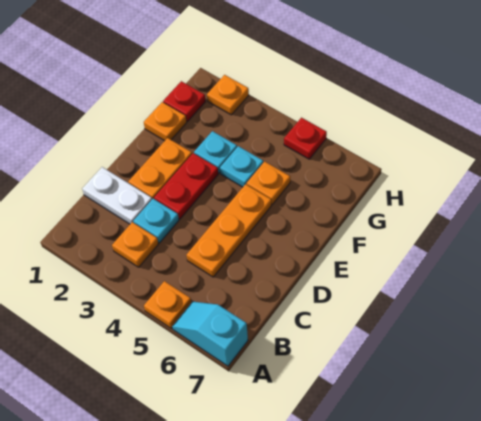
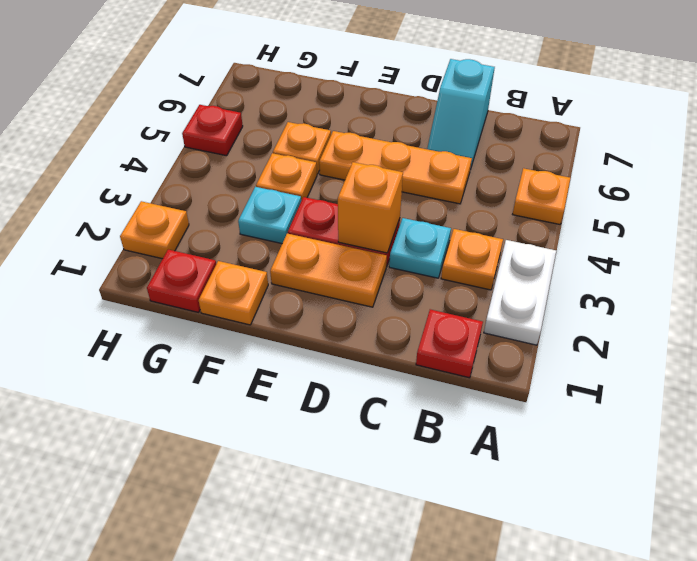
cyan 1x2 slope [172,302,248,366] -> cyan 1x2 slope moved to [427,59,495,169]
none -> red 1x1 plate [416,309,483,378]
white 1x2 plate [82,167,152,224] -> white 1x2 plate moved to [484,240,556,345]
none -> orange 1x1 brick [338,162,403,253]
cyan 1x1 plate [220,146,263,187] -> orange 1x1 plate [256,153,317,201]

